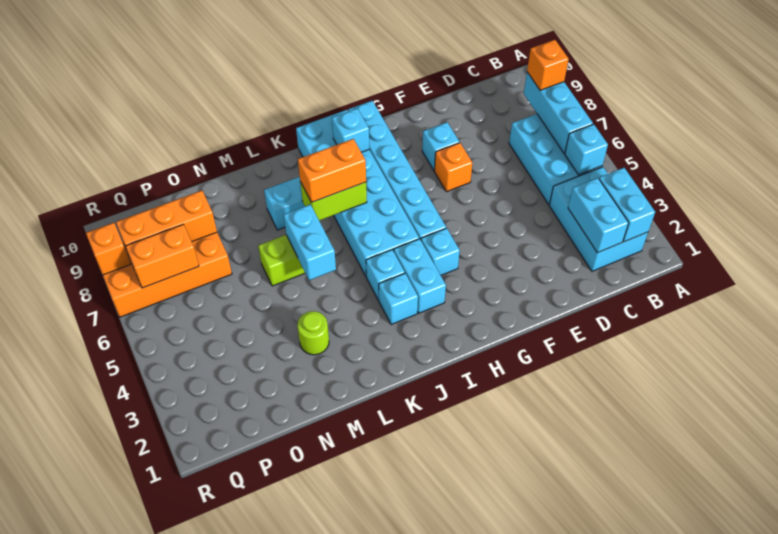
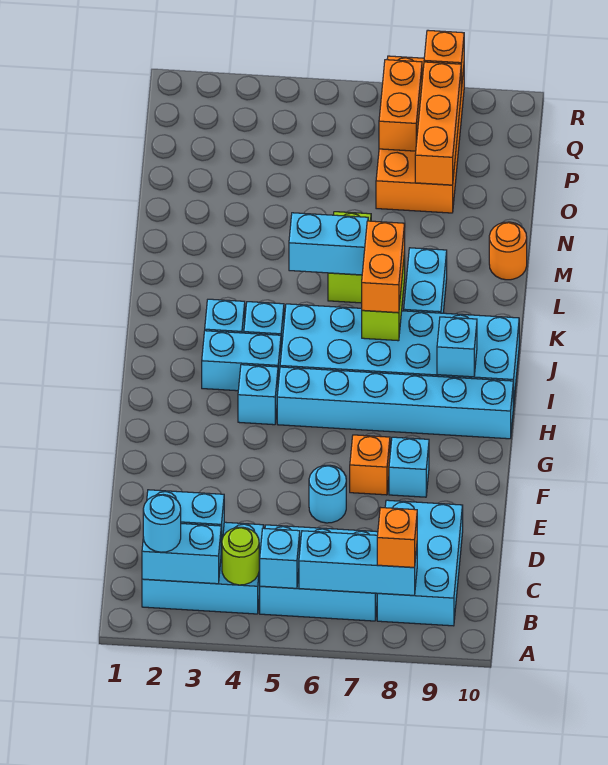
none -> cyan 1x1 round brick [143,494,181,552]
none -> cyan 2x3 brick [377,500,463,626]
none -> cyan 1x1 round brick [309,465,346,523]
lime 1x1 round brick [297,311,329,355] -> lime 1x1 round brick moved to [222,527,259,585]
none -> orange 1x1 round brick [489,222,527,280]

